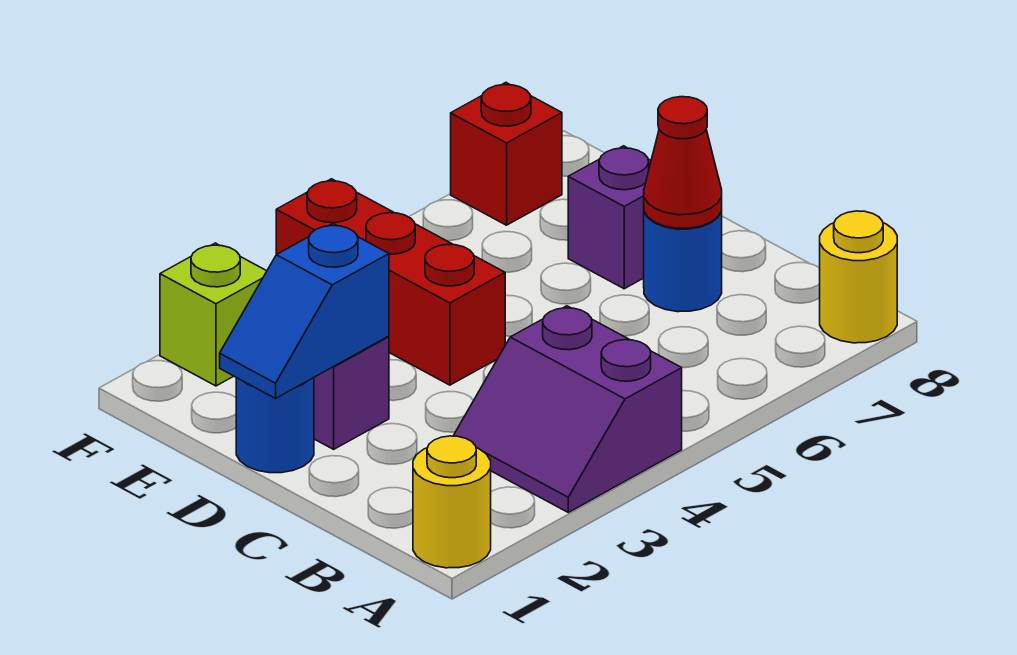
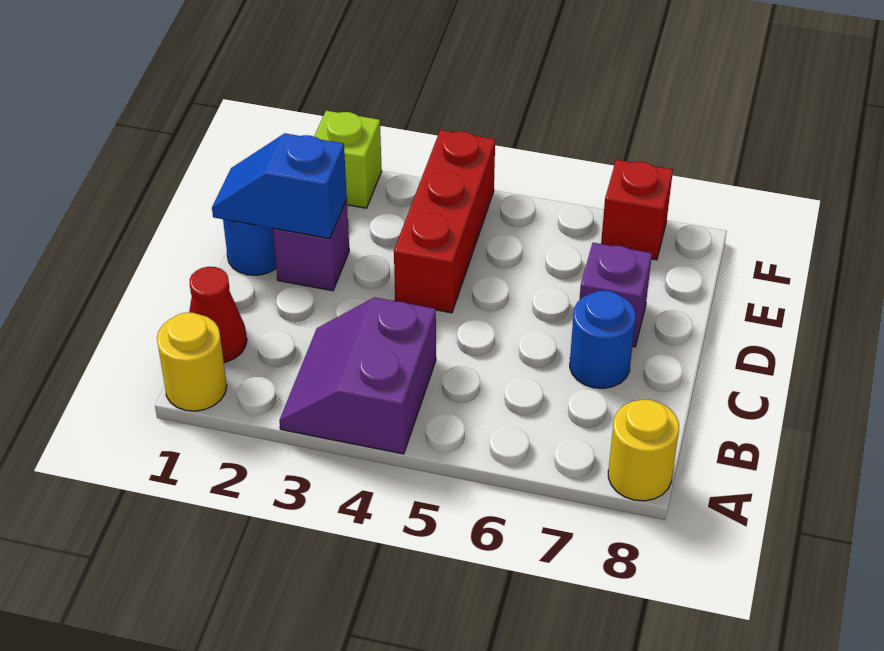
red 1x1 cone [644,97,722,228] -> red 1x1 cone moved to [189,267,247,363]

